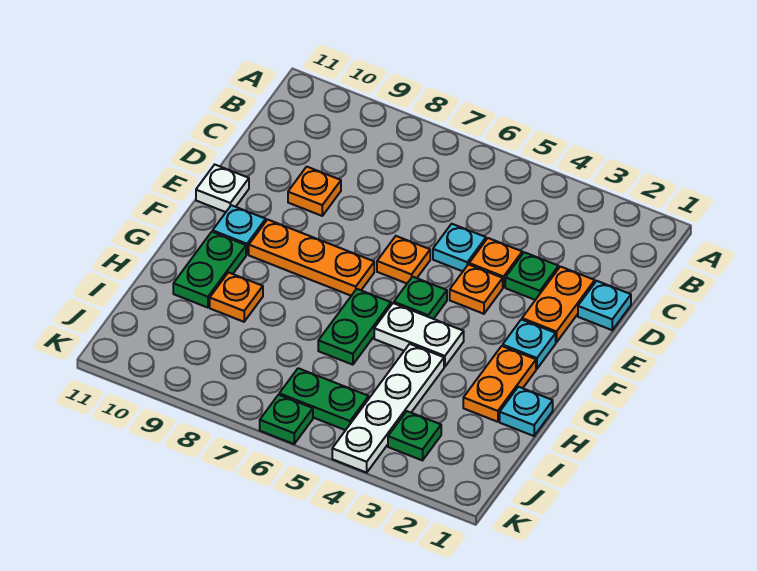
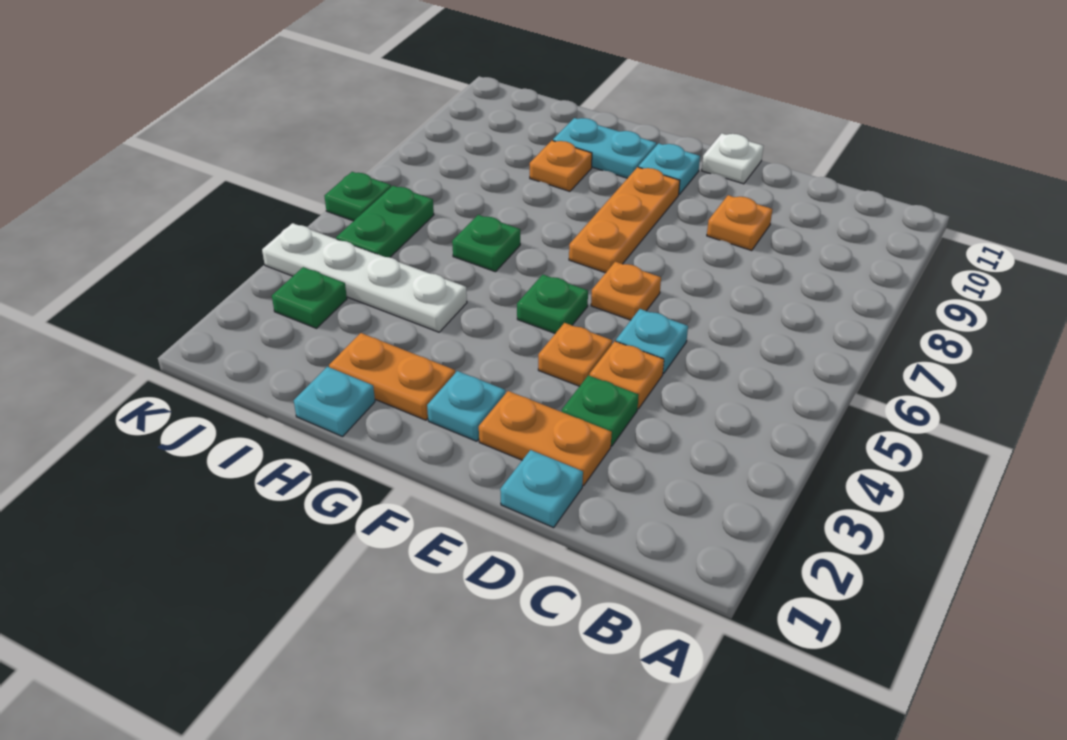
white 1x2 plate [374,303,464,367] -> none
green 1x2 plate [318,289,391,365] -> green 1x1 plate [452,215,520,272]
green 1x2 plate [173,232,246,308] -> cyan 1x2 plate [553,118,656,178]

